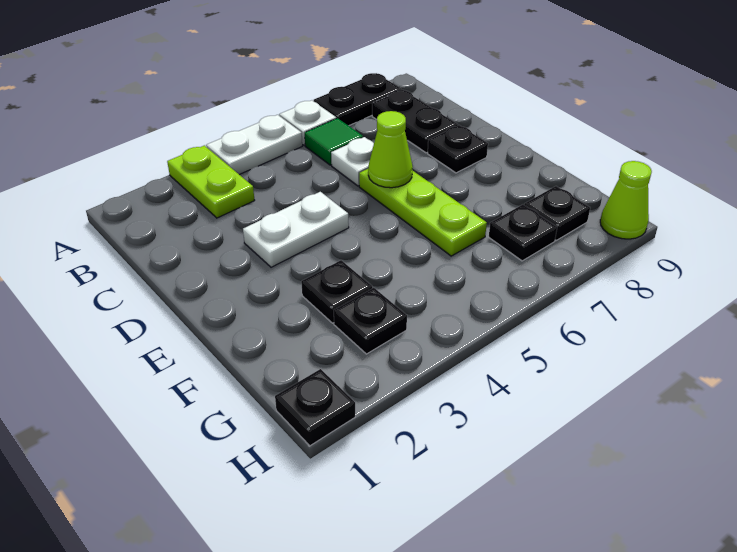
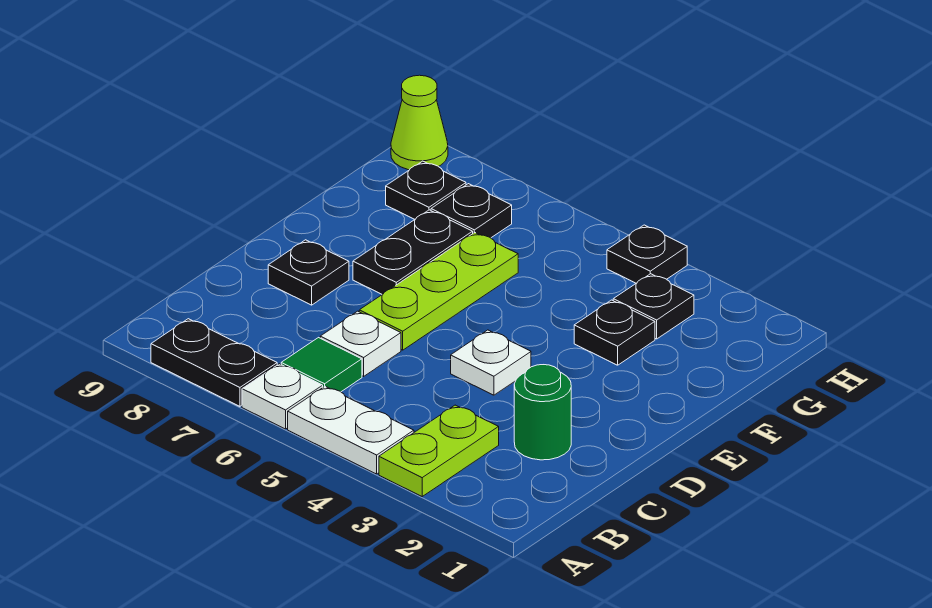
black 1x2 plate [372,90,458,153] -> black 1x2 plate moved to [353,210,473,294]
none -> green 1x1 round brick [514,365,571,460]
white 1x2 plate [243,192,349,267] -> white 1x1 plate [451,330,531,395]
lime 1x1 cone [368,111,413,188] -> none
black 1x1 plate [275,369,355,446] -> black 1x1 plate moved to [607,225,687,283]

